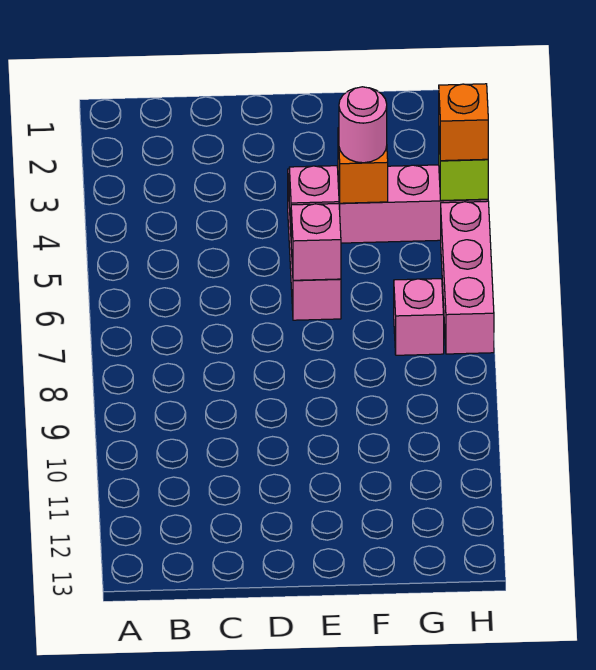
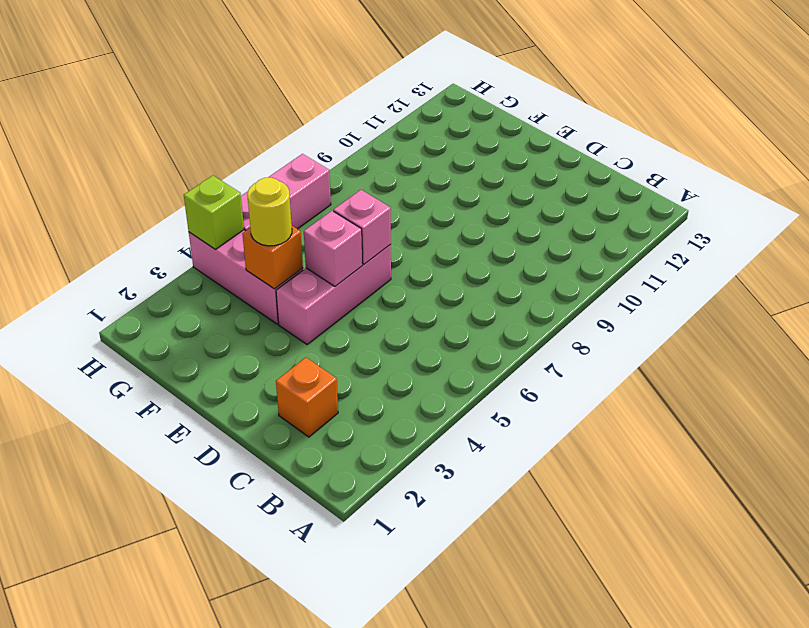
pink 1x1 round brick [339,87,387,163] -> yellow 1x1 round brick [247,178,292,246]
pink 1x1 brick [394,279,444,355] -> none
orange 1x1 brick [439,84,488,161] -> orange 1x1 brick moved to [276,357,338,437]

